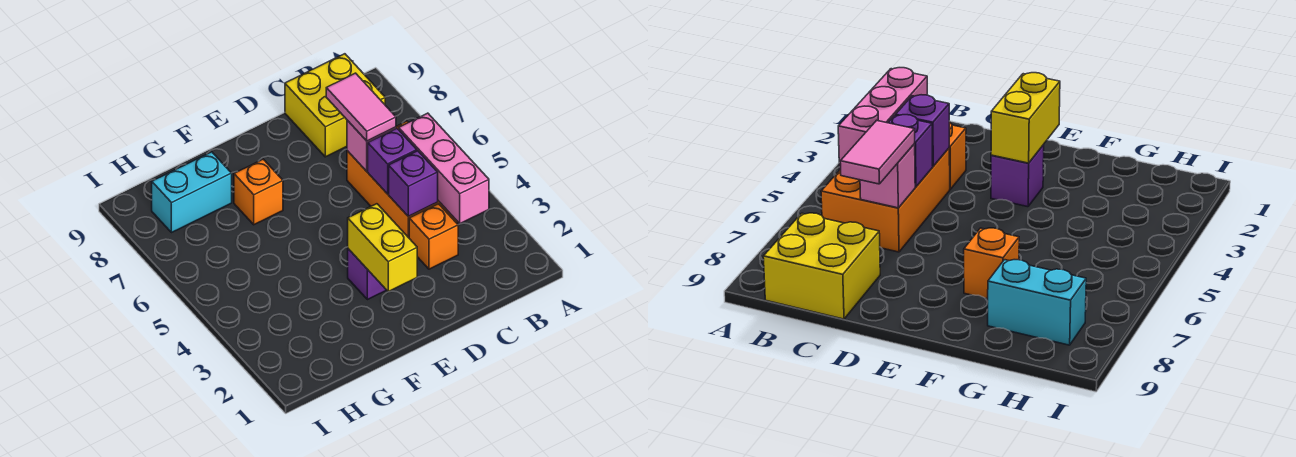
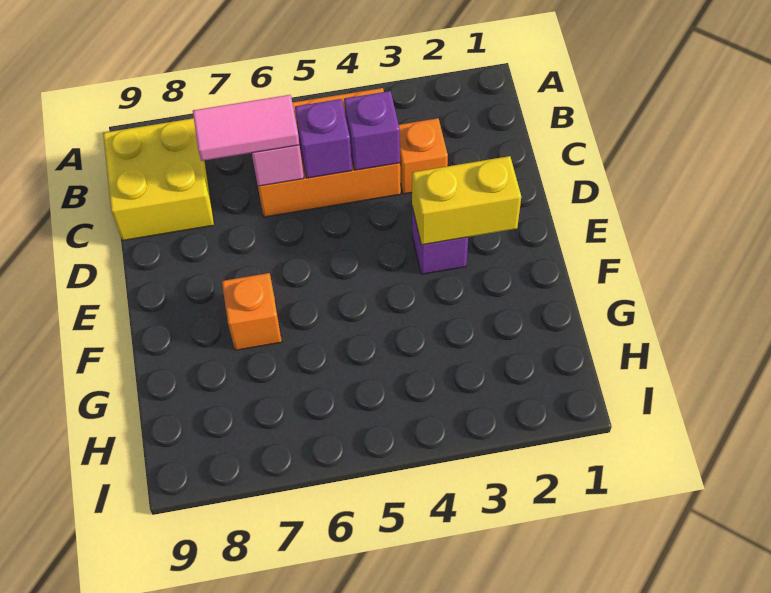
pink 1x3 brick [399,113,489,224] -> none
cyan 1x2 brick [152,152,232,233] -> none

